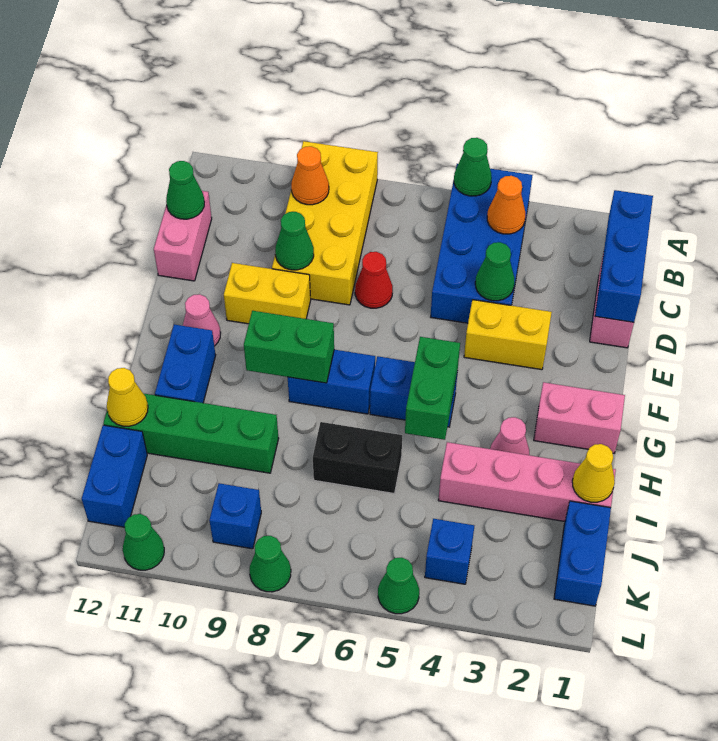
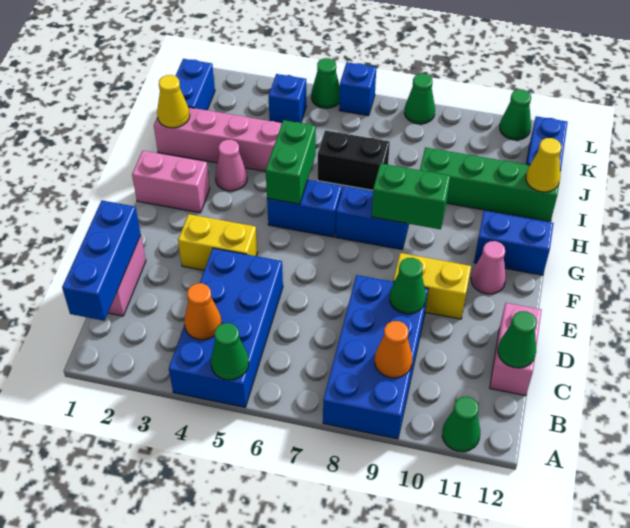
yellow 2x4 brick [272,141,378,305] -> blue 2x4 brick [323,275,428,439]
green 1x1 cone [475,242,515,301] -> green 1x1 cone moved to [442,397,480,452]
red 1x1 cone [355,252,393,308] -> none
blue 1x2 brick [155,324,216,403] -> blue 1x2 brick turned to [474,211,554,275]
blue 1x1 brick [209,483,261,549] -> blue 1x1 brick moved to [339,62,376,116]

